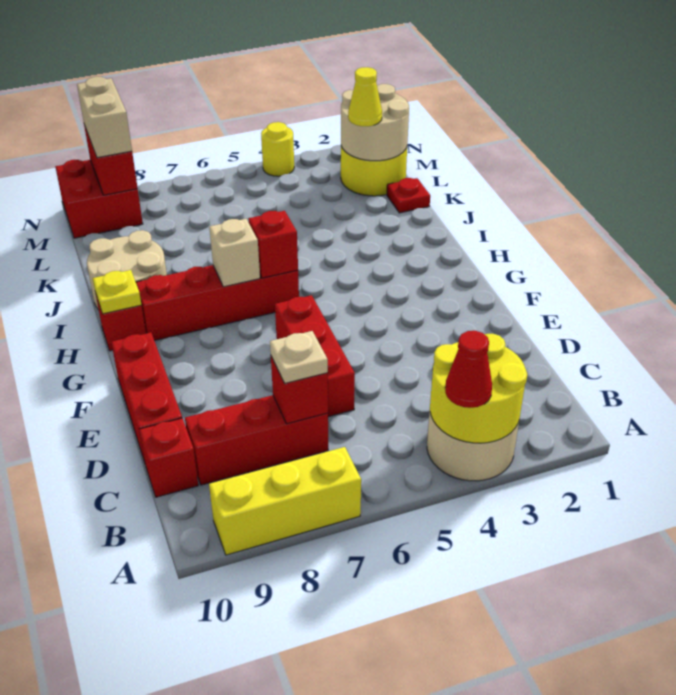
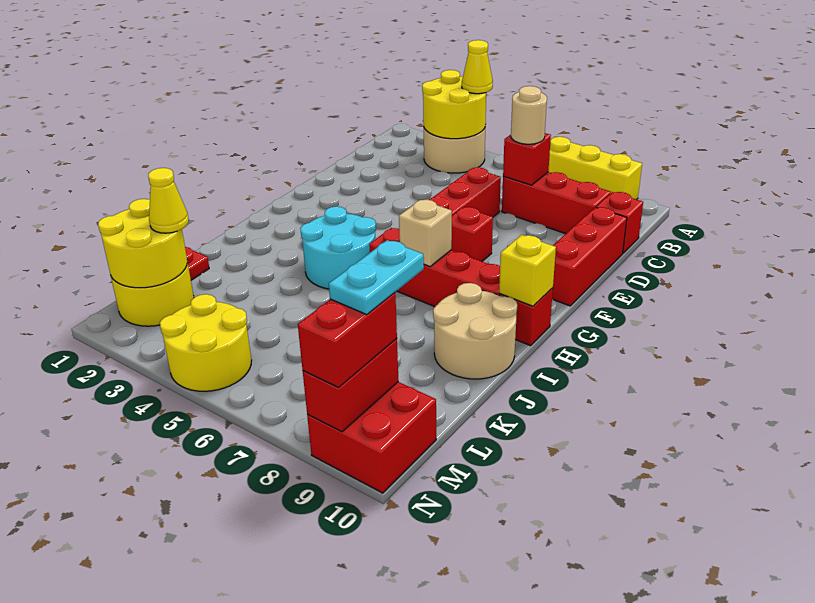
red 1x1 cone [445,331,492,408] -> yellow 1x1 cone [462,40,493,94]
tan 1x1 plate [270,331,328,383] -> tan 1x1 round brick [511,86,547,144]
none -> cyan 2x2 round brick [300,206,376,289]
red 1x1 brick [248,211,298,278] -> red 1x1 brick moved to [451,207,493,261]
yellow 1x1 plate [93,270,141,314] -> yellow 1x1 brick [499,235,556,306]
tan 2x2 round brick [341,84,409,161] -> yellow 2x2 round brick [98,199,187,288]
none -> cyan 1x2 plate [329,240,424,315]
tan 1x2 brick [77,77,132,158] -> red 1x2 brick [298,293,397,387]
yellow 1x1 round brick [261,122,294,176] -> yellow 2x2 round brick [160,294,252,391]

